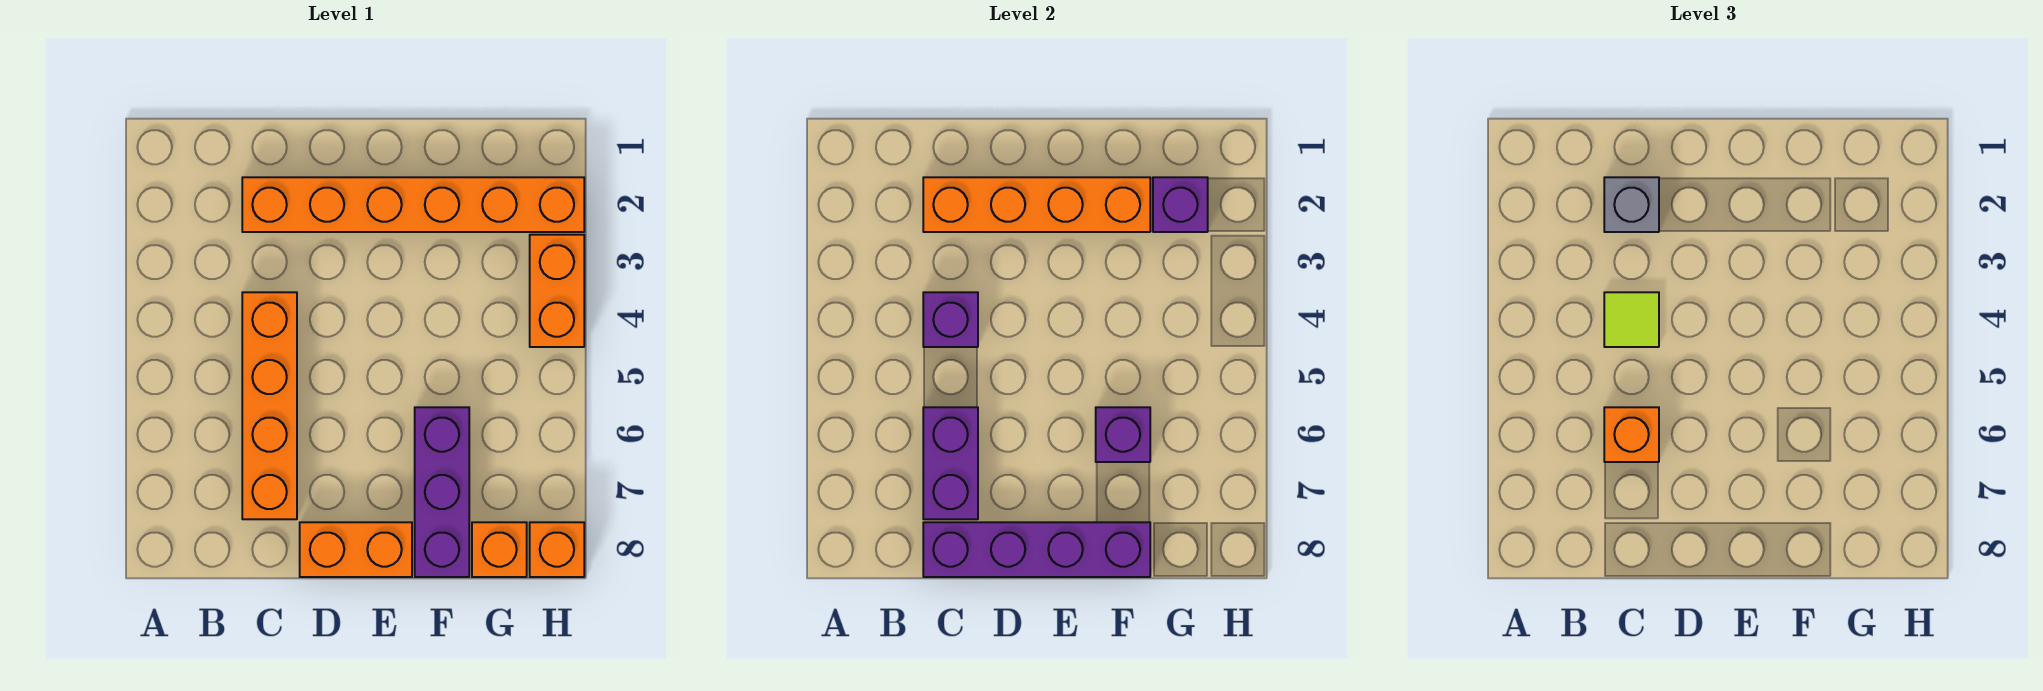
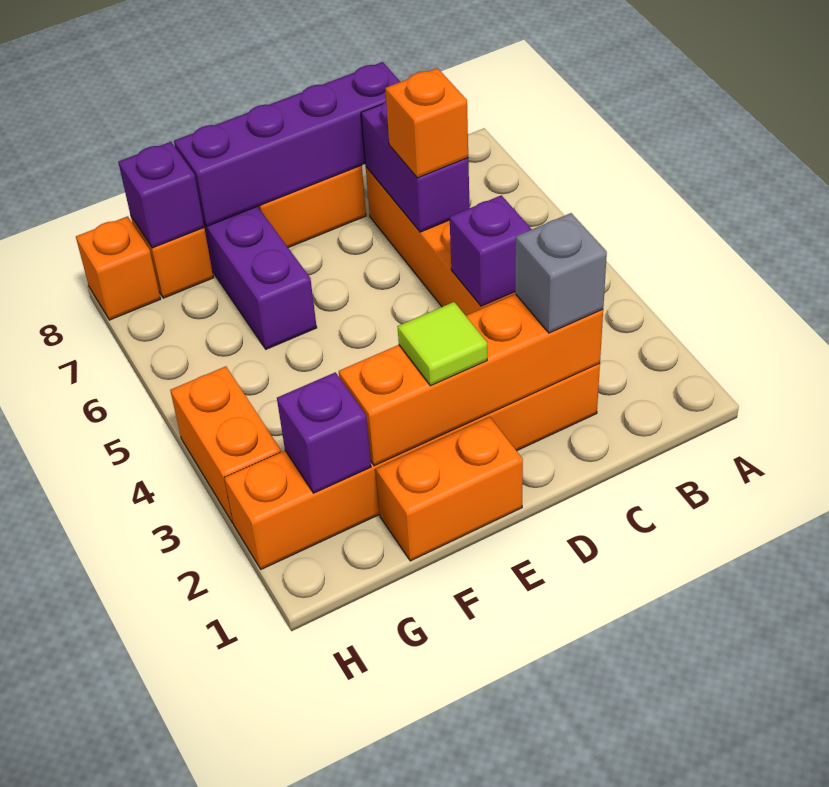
lime 1x1 tile [1604,292,1659,347] -> lime 1x1 tile moved to [398,302,487,386]
none -> orange 1x2 brick [376,417,523,561]
purple 1x1 brick [1096,407,1150,462] -> purple 1x1 brick moved to [118,142,204,248]

